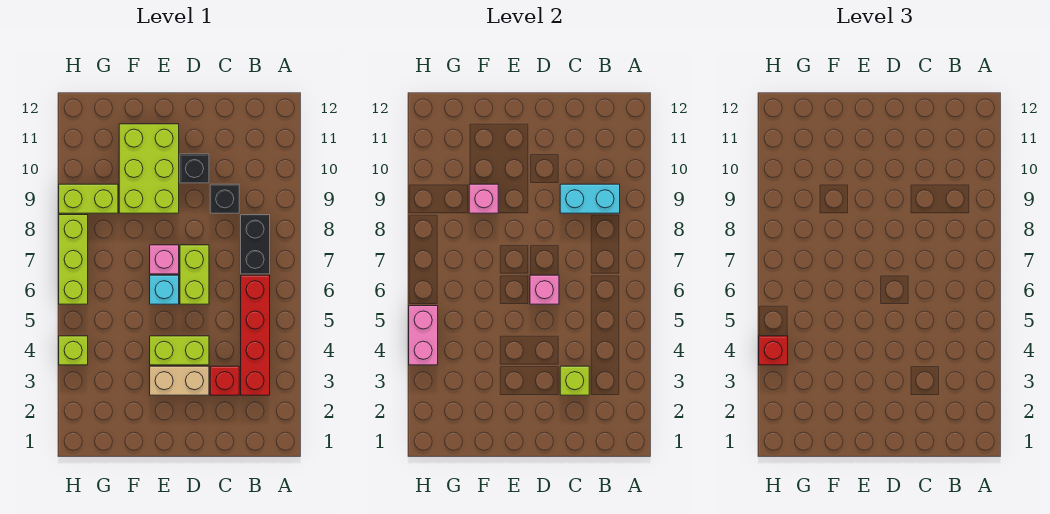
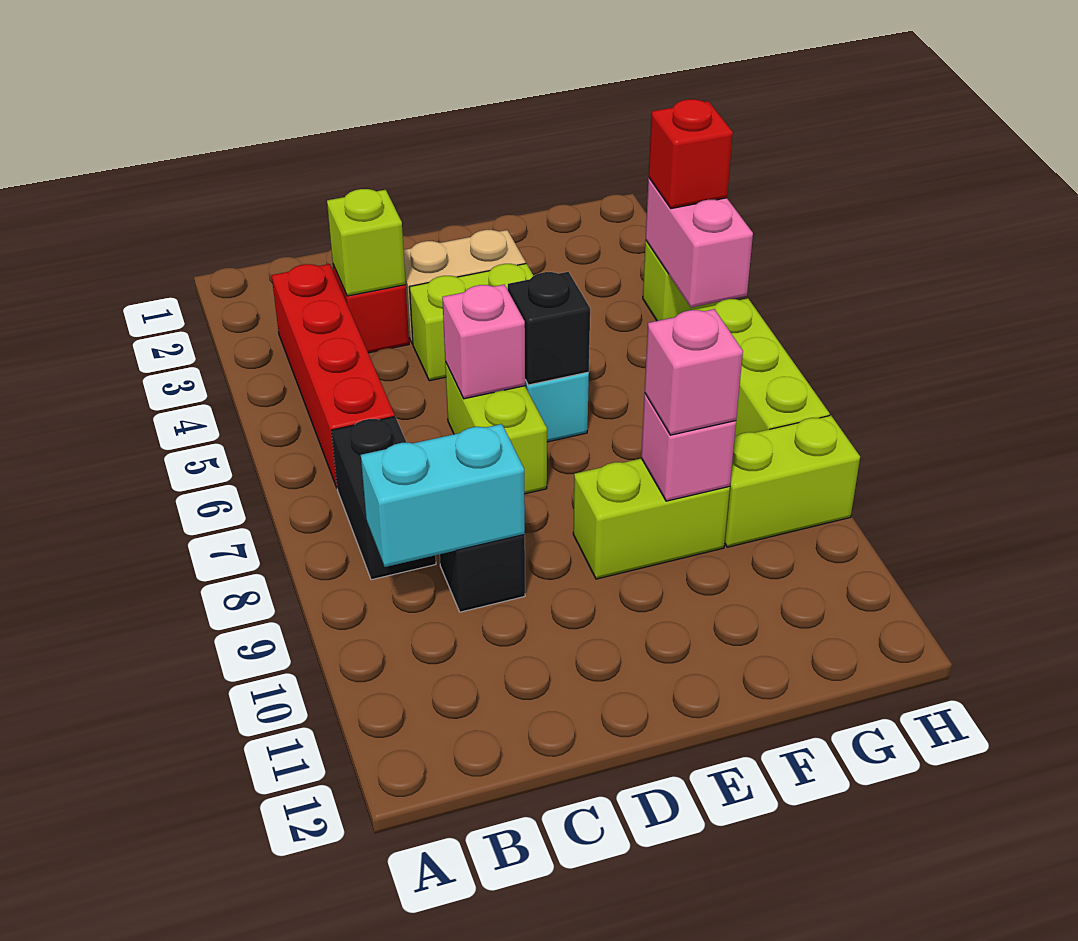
black 1x1 brick [180,154,209,183] -> black 1x1 brick moved to [508,272,590,385]
pink 1x1 brick [150,245,179,274] -> pink 1x1 brick moved to [645,309,743,435]
lime 2x3 brick [119,124,179,213] -> lime 1x2 brick [573,458,730,579]

